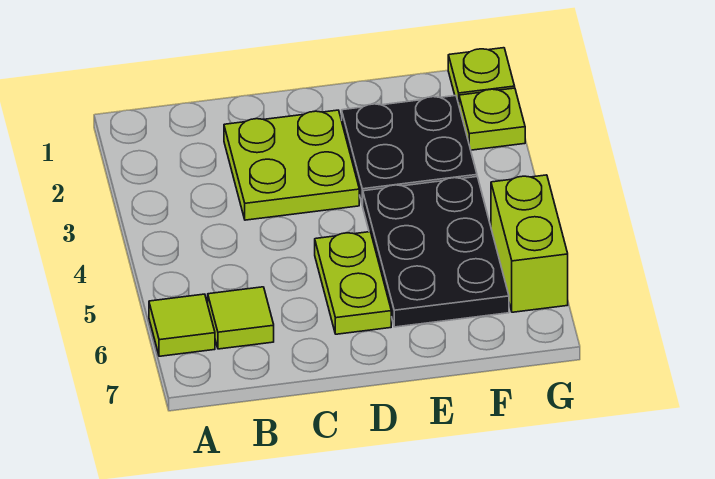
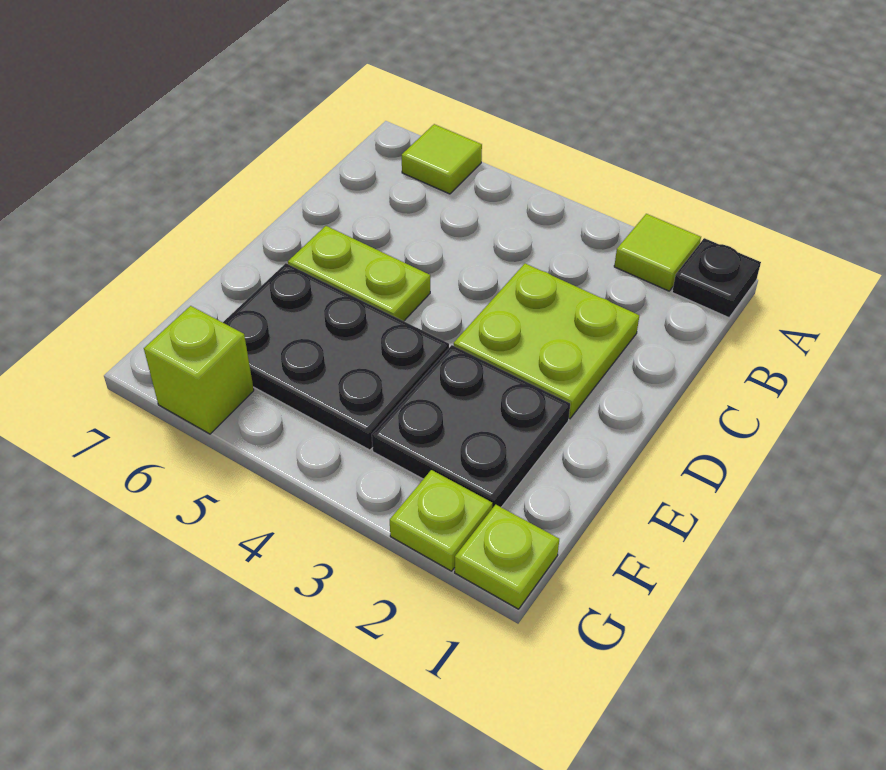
none -> black 1x1 plate [672,238,761,318]
lime 1x1 tile [208,287,274,349] -> lime 1x1 tile moved to [614,214,701,291]
lime 1x2 brick [491,175,568,312] -> lime 1x1 brick [144,306,254,434]

